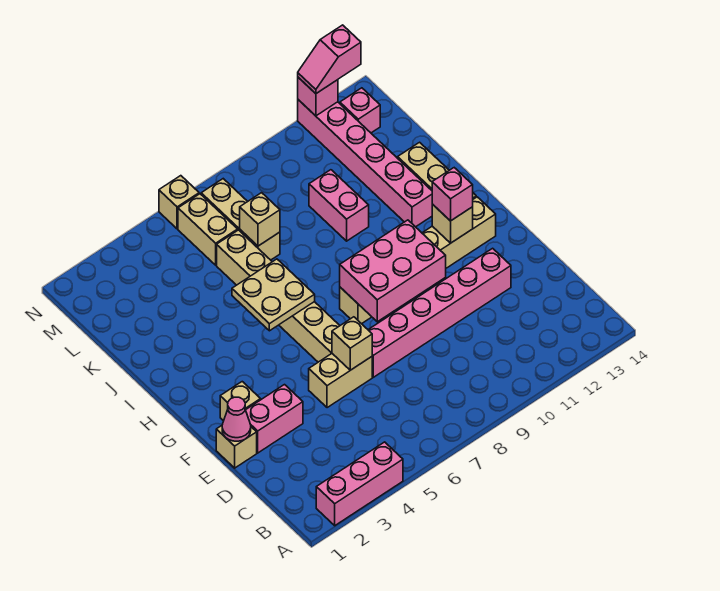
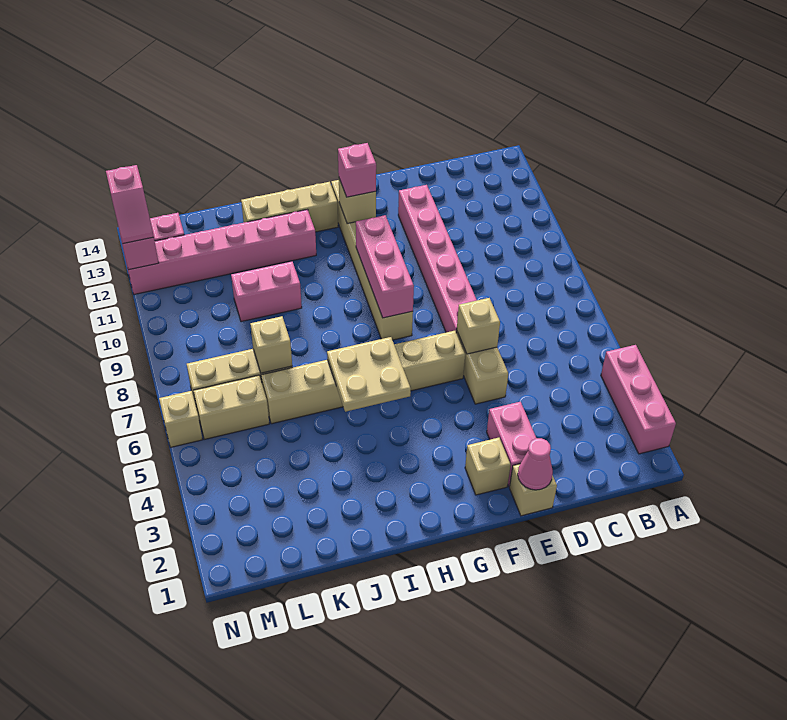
pink 2x3 brick [340,220,446,322] -> pink 1x3 brick [356,215,414,318]

